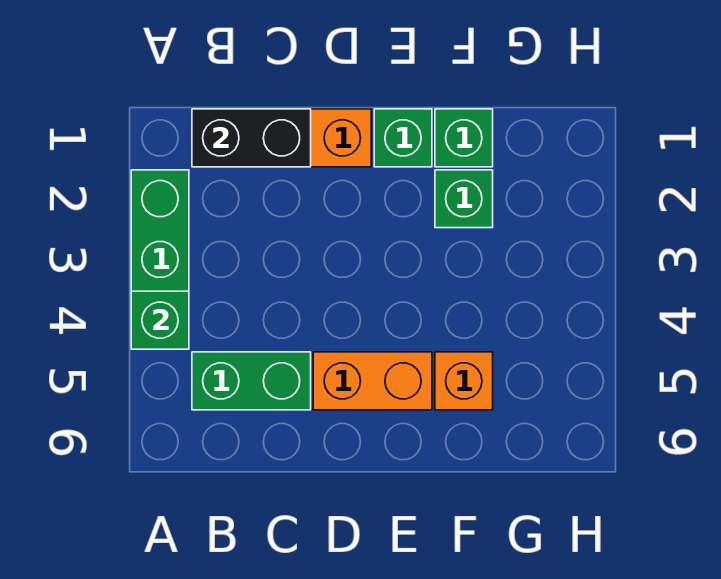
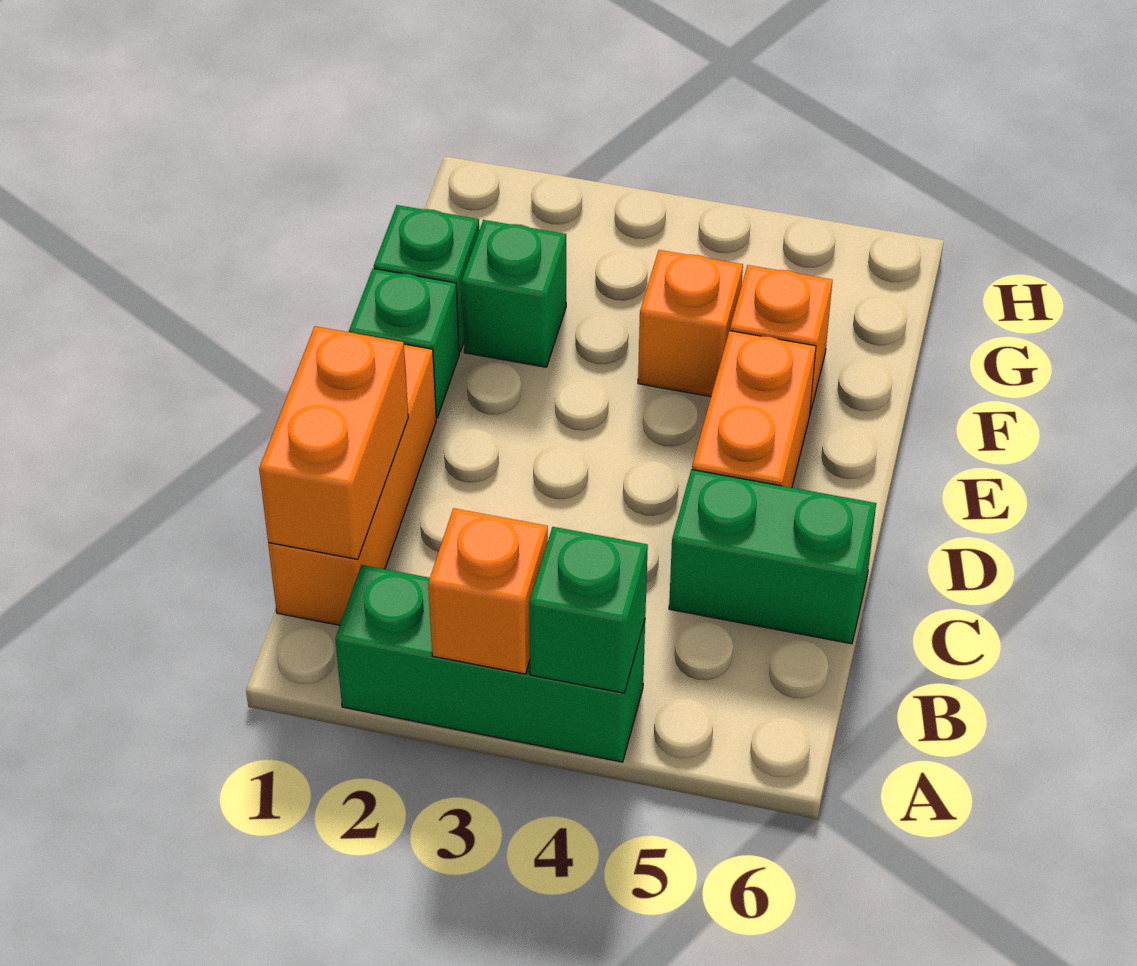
none -> orange 1x1 brick [428,508,548,674]
black 1x2 brick [192,109,311,167] -> orange 1x2 brick [259,326,408,559]
green 1x2 brick [192,352,311,410] -> green 1x2 brick turned to [669,470,876,644]
none -> orange 1x1 brick [638,250,743,397]

